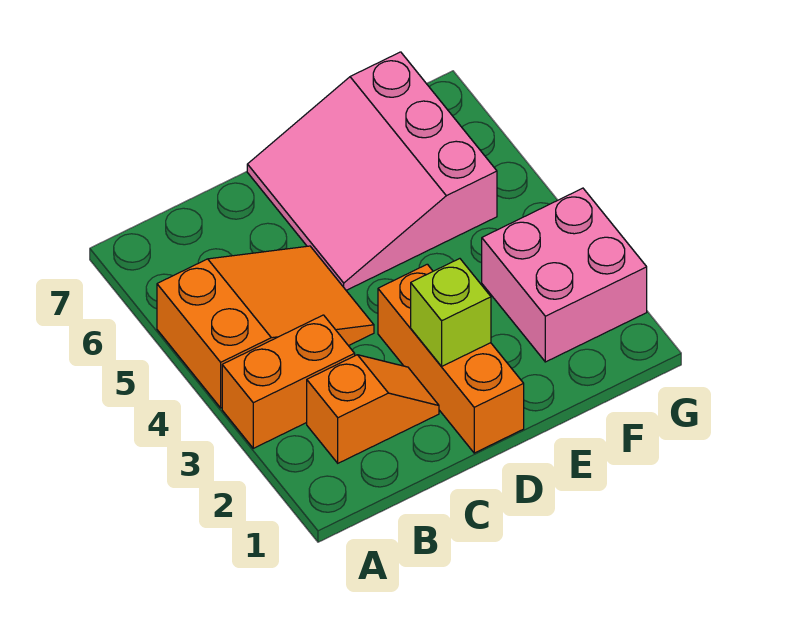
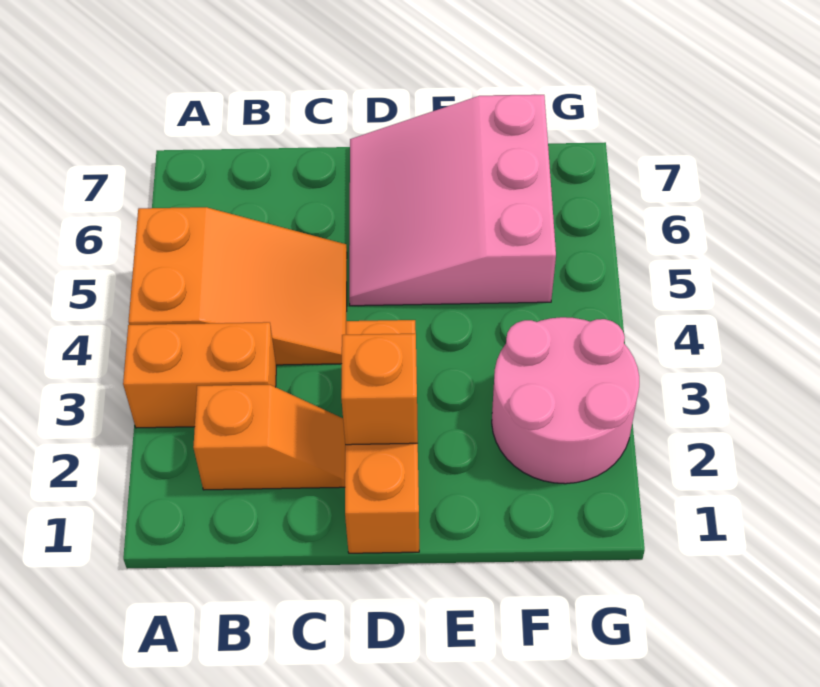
lime 1x1 brick [411,259,491,366] -> orange 1x1 brick [341,334,418,445]
pink 2x2 brick [482,188,647,362] -> pink 2x2 round brick [492,317,639,484]

